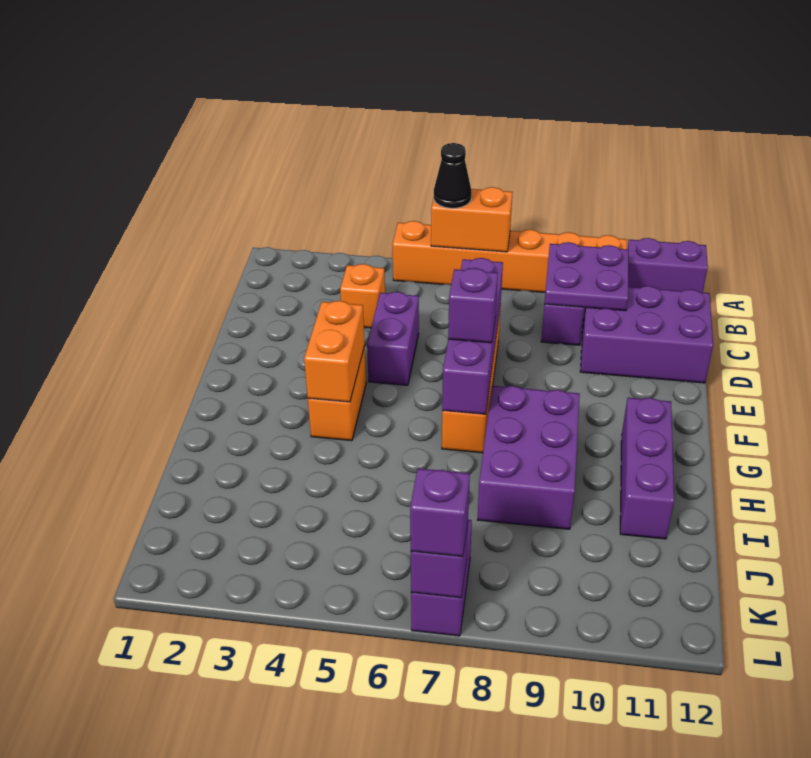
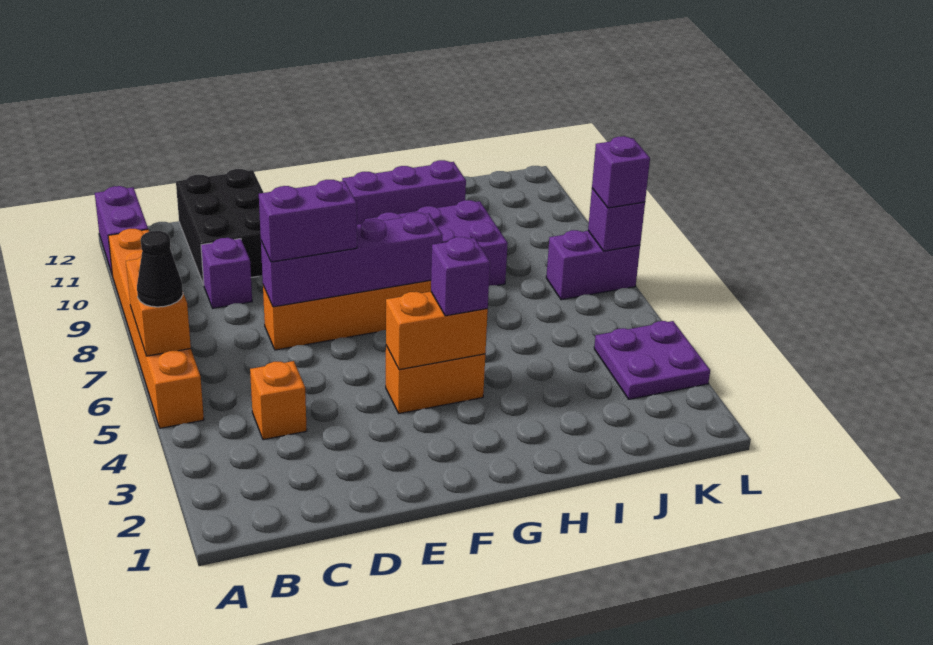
purple 2x2 plate [544,242,628,311] -> purple 2x2 plate moved to [594,321,710,399]
purple 2x3 brick [580,286,713,383] -> black 2x3 brick [176,169,263,285]
purple 1x2 brick [367,292,419,385] -> purple 1x2 brick moved to [259,180,357,262]
purple 1x1 brick [448,268,498,343] -> purple 1x1 brick moved to [431,237,490,316]

